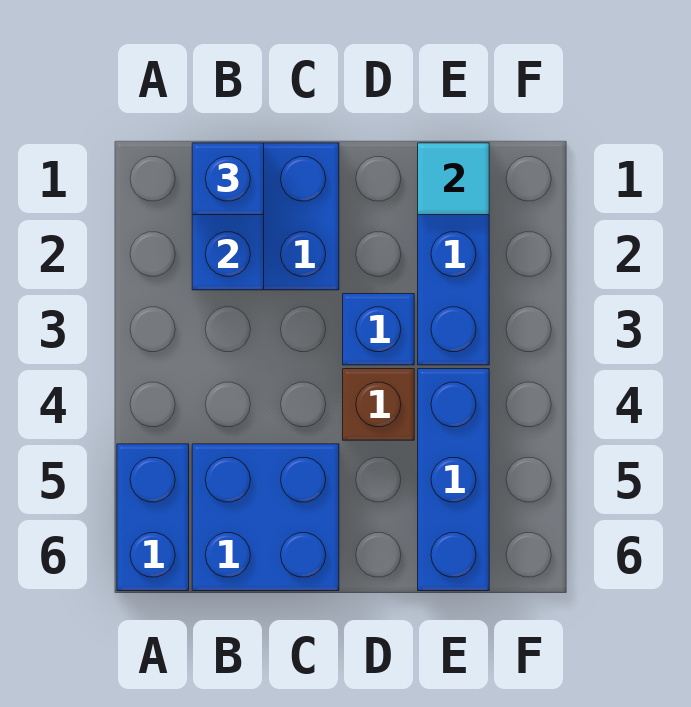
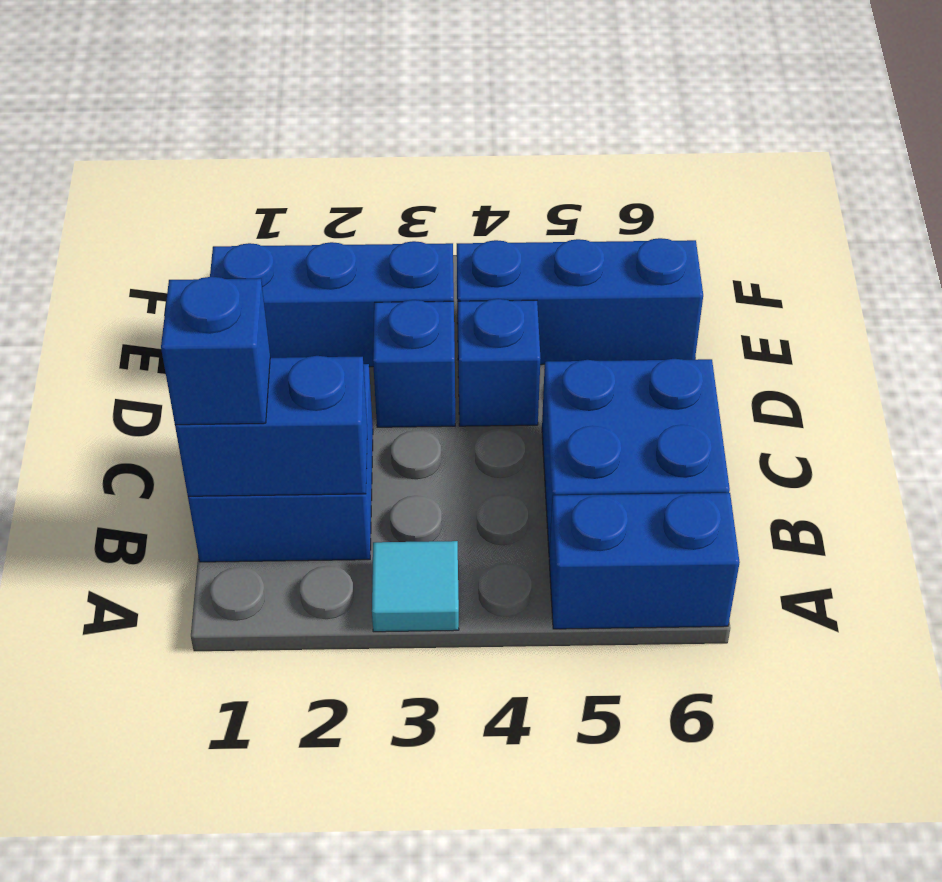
brown 1x1 brick [343,369,414,440] -> blue 1x1 brick [458,299,540,426]
cyan 1x1 tile [418,143,489,215] -> cyan 1x1 tile moved to [372,541,459,632]

